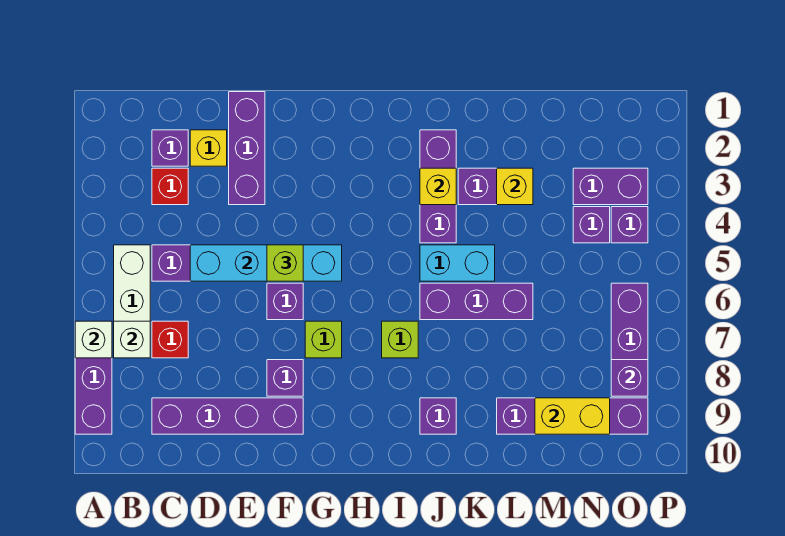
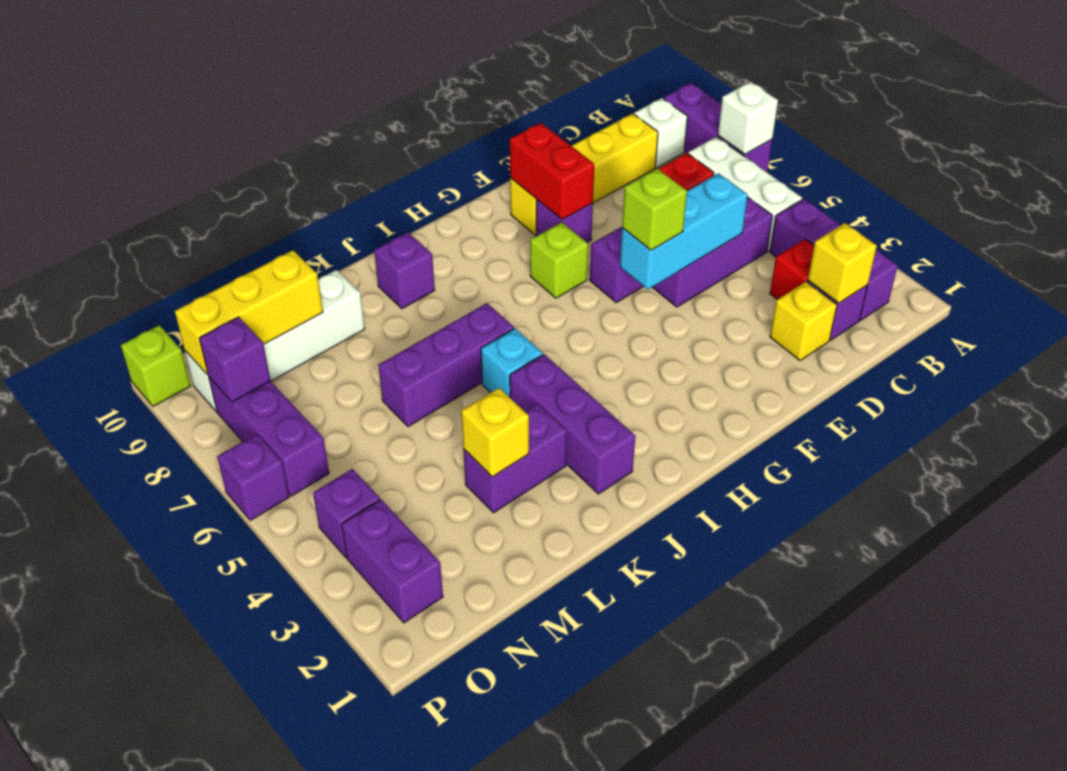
white 1x1 brick [114,321,150,358] -> white 1x1 brick moved to [634,98,688,168]
purple 1x4 brick [152,398,303,434] -> yellow 1x4 brick [510,113,658,235]
cyan 1x4 brick [190,245,342,281] -> cyan 1x3 brick [620,173,748,289]
purple 1x3 brick [229,92,265,205] -> purple 1x3 brick moved to [770,199,898,320]
none -> red 1x2 brick [510,123,594,220]
lime 1x1 brick [382,321,418,358] -> lime 1x1 brick moved to [121,325,191,406]
yellow 1x1 brick [420,168,456,205] -> yellow 1x1 brick moved to [808,223,877,303]
cyan 1x2 brick [420,245,495,281] -> cyan 1x1 brick [481,328,543,397]
purple 1x4 brick [497,398,648,434] -> white 1x4 brick [185,270,365,412]
yellow 1x2 brick [535,398,610,434] -> yellow 1x3 brick [175,250,323,375]
purple 1x2 brick [573,168,648,205] -> purple 1x2 brick turned to [341,500,443,623]
purple 1x1 brick [573,207,610,243] -> purple 1x1 brick moved to [217,434,289,521]

